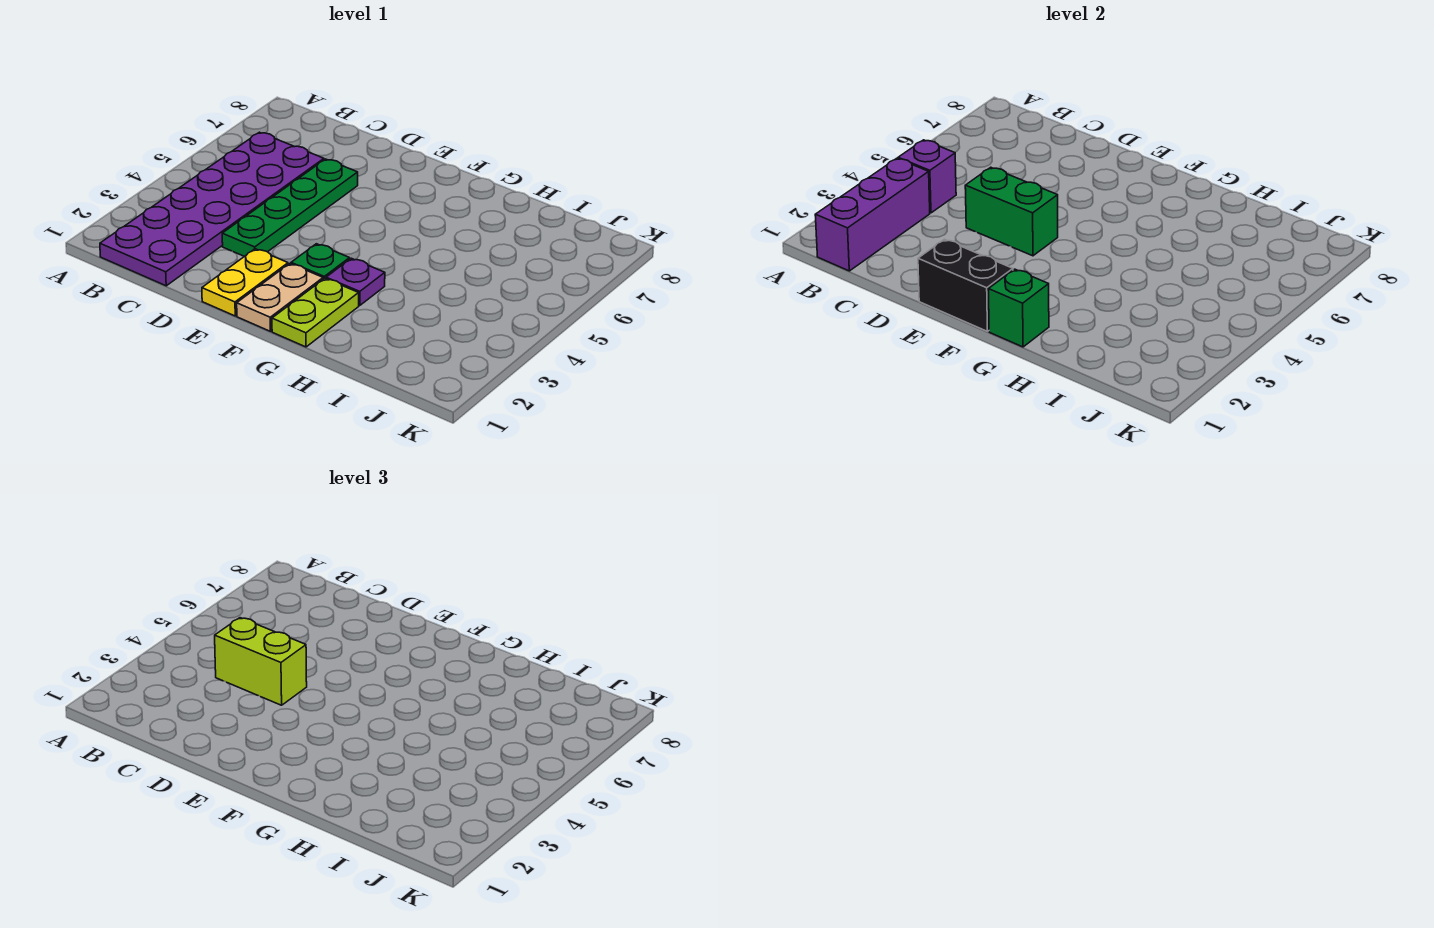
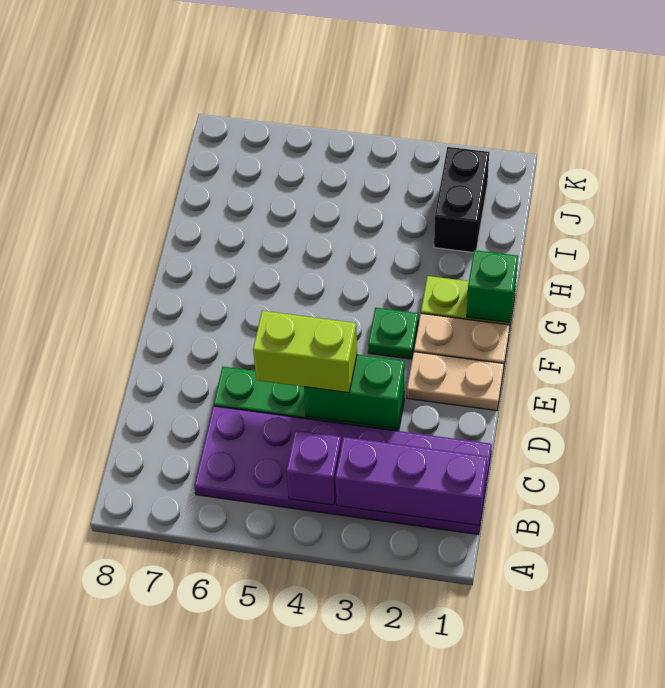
lime 1x2 brick [215,618,307,705] -> lime 1x2 brick turned to [253,311,357,393]
green 1x2 brick [965,167,1058,256] -> green 1x2 brick turned to [304,354,405,429]
yellow 1x2 plate [202,249,288,316] -> tan 1x2 plate [407,352,504,410]
black 1x2 brick [918,239,1013,331] -> black 1x2 brick moved to [434,147,489,253]
purple 1x1 plate [326,258,385,306] -> none

